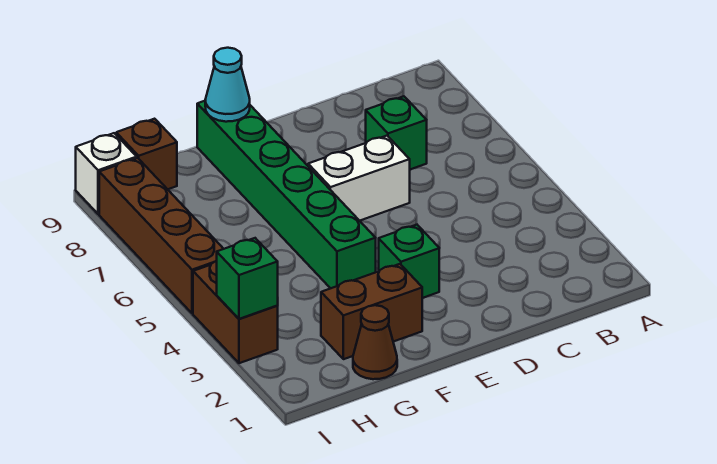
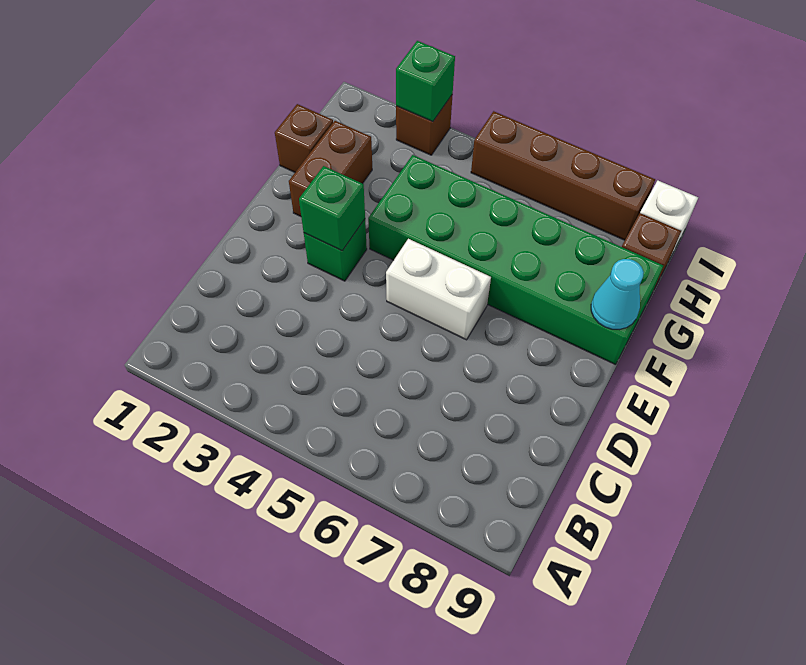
green 1x1 brick [366,96,427,169] -> green 1x1 brick moved to [299,166,365,251]
white 1x2 brick [308,136,410,221] -> white 1x2 brick turned to [386,239,491,340]
green 1x6 brick [197,101,376,288] -> green 2x6 brick [368,155,663,365]
brown 1x1 cone [353,305,397,379] -> brown 1x1 brick [275,104,333,172]
brown 1x2 brick [193,261,278,363] -> brown 1x1 brick [396,94,453,155]

